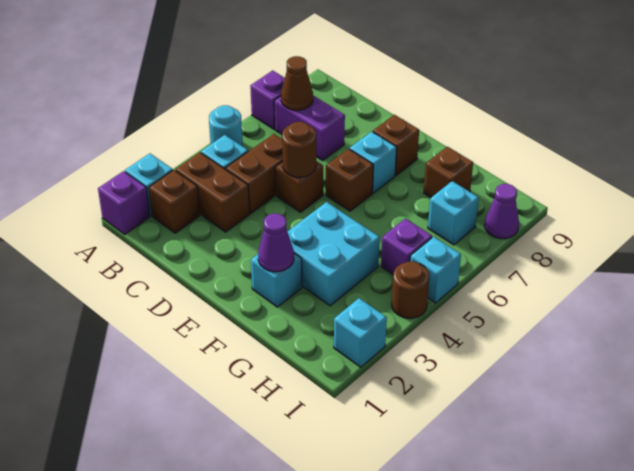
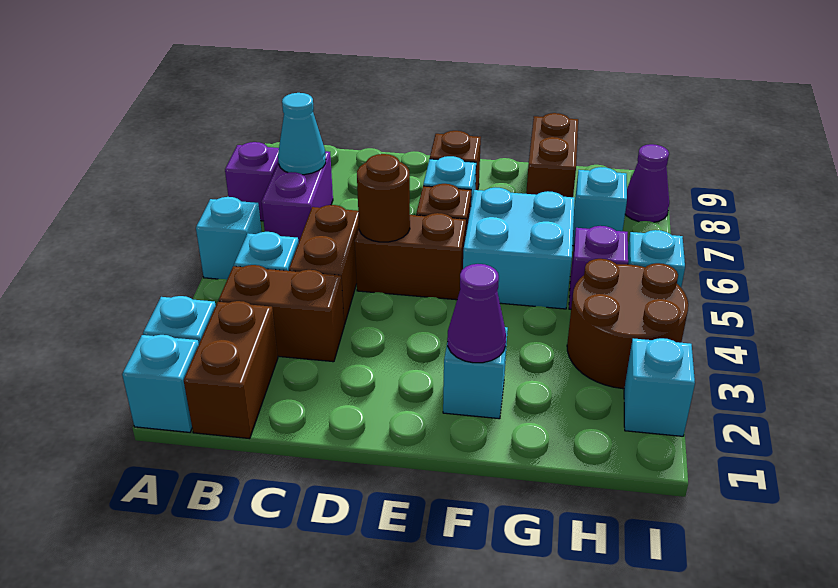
purple 1x1 brick [98,171,150,234] -> cyan 1x1 brick [122,335,199,432]
cyan 1x1 round brick [209,105,243,146] -> cyan 1x1 brick [196,197,262,279]
brown 1x1 brick [149,170,200,233] -> brown 1x2 brick [184,301,278,439]
purple 1x2 brick [274,96,345,160] -> purple 1x2 brick turned to [262,151,333,243]
brown 1x1 cone [281,56,313,110] -> cyan 1x1 cone [278,93,326,175]
brown 1x1 brick [276,161,323,212] -> brown 1x2 brick [355,213,466,300]
cyan 2x2 brick [287,202,380,306] -> cyan 2x2 brick moved to [463,188,575,309]
brown 1x1 brick [424,147,473,197] -> brown 1x2 brick [526,113,578,197]
brown 1x1 round brick [392,262,429,318] -> brown 2x2 round brick [567,259,688,389]

